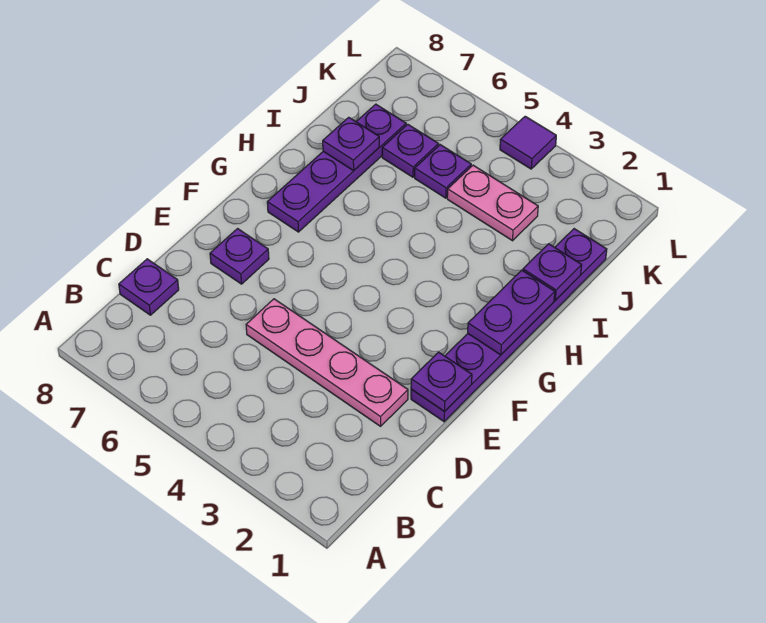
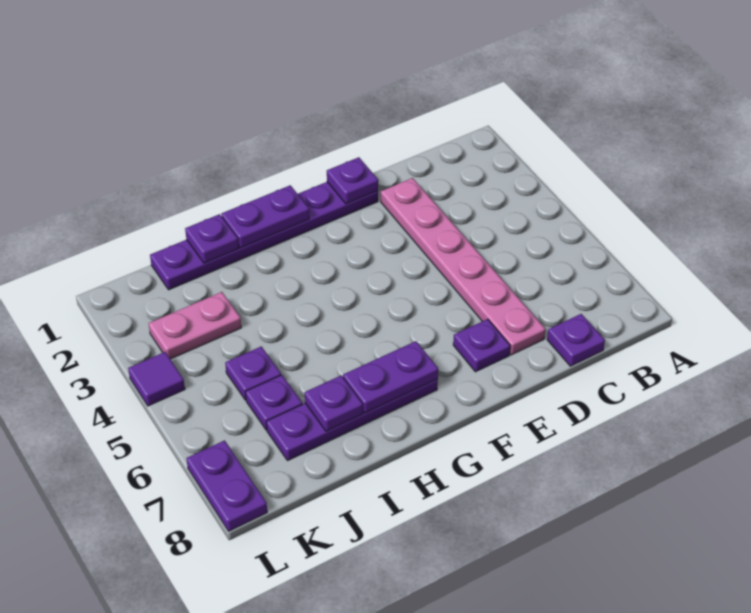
pink 1x4 plate [246,299,408,426] -> pink 1x6 plate [381,178,545,355]
none -> purple 1x2 plate [343,341,438,413]
pink 1x2 plate [447,165,538,241] -> pink 1x2 plate turned to [149,292,241,359]
none -> purple 1x2 plate [186,440,267,531]

